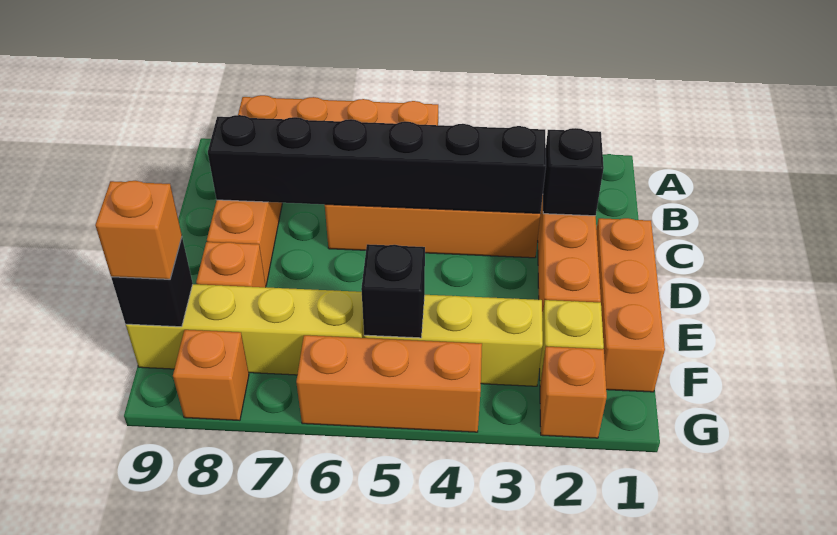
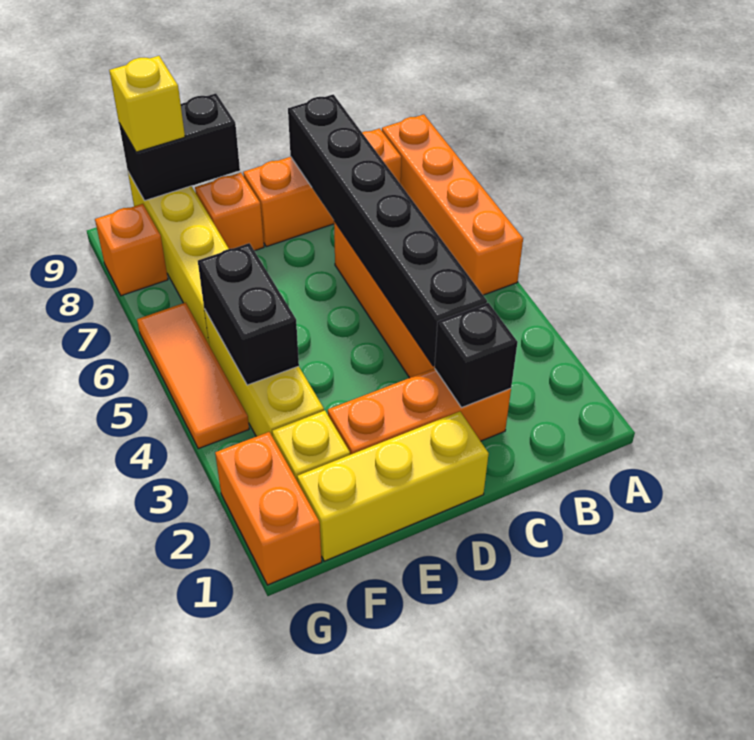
orange 1x3 brick [596,218,665,392] -> yellow 1x3 brick [297,412,489,561]
black 1x1 brick [361,244,425,338] -> black 1x2 brick [198,243,299,385]
black 1x1 brick [111,238,193,327] -> black 1x2 brick [119,93,240,201]
orange 1x1 brick [95,181,182,279] -> yellow 1x1 brick [109,56,185,152]
orange 1x1 brick [540,346,607,438] -> orange 1x2 brick [215,432,322,585]
orange 1x3 brick [296,335,482,432] -> orange 1x3 tile [137,303,249,449]

